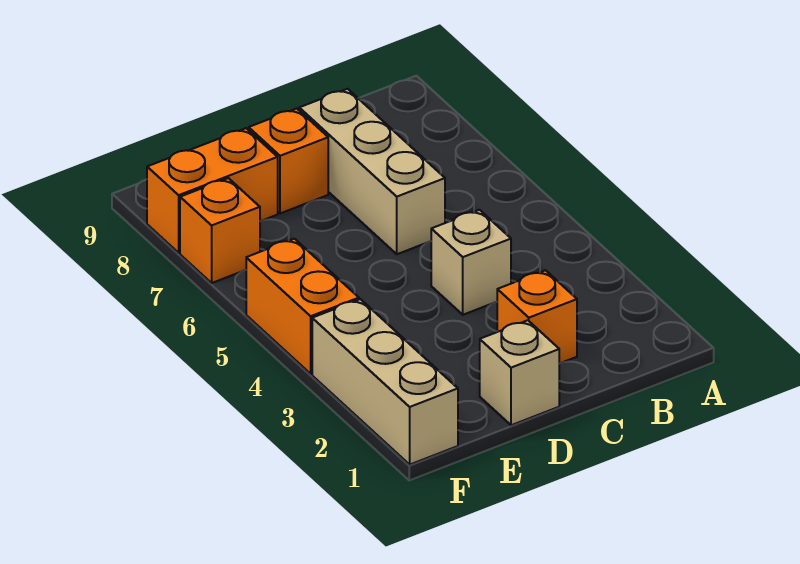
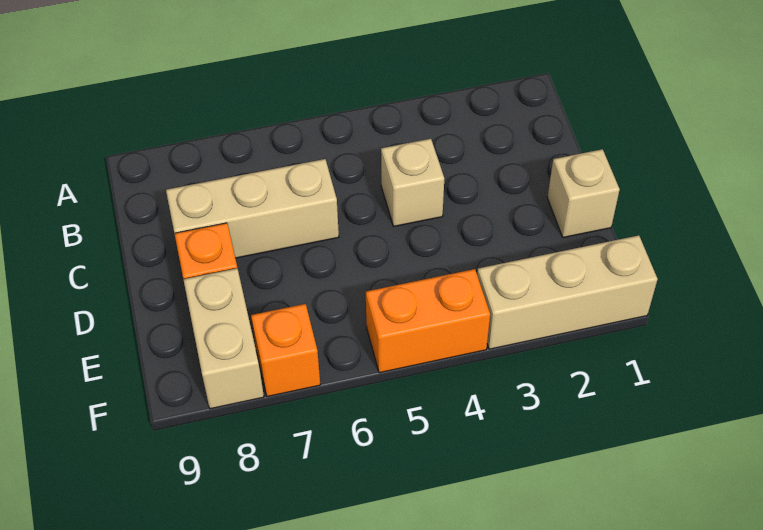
orange 1x1 brick [497,270,577,364] -> none
orange 1x2 brick [147,128,278,253] -> tan 1x2 brick [183,268,264,409]

